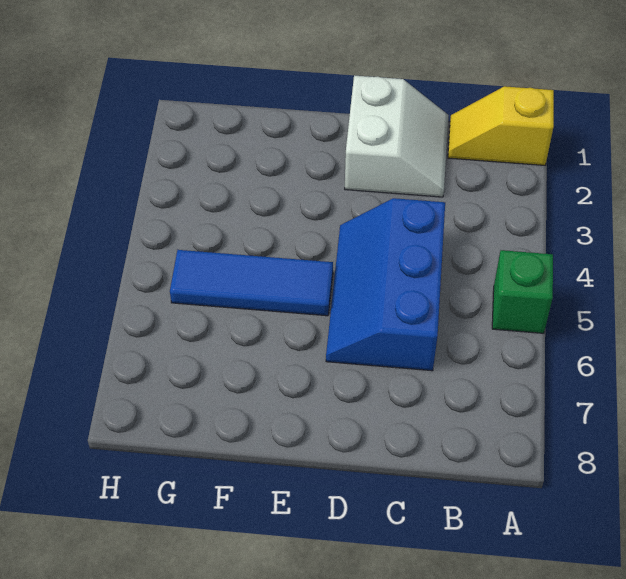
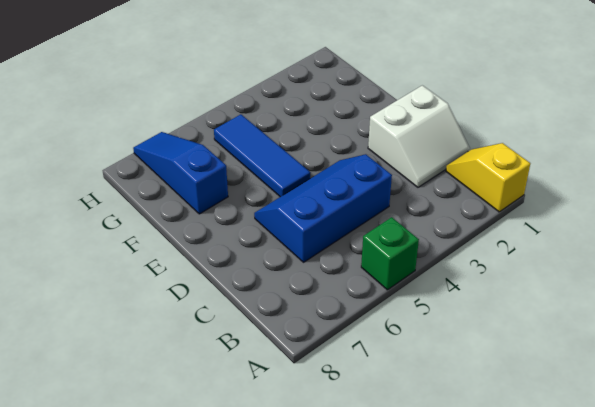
none -> blue 1x3 slope [133,132,228,214]

